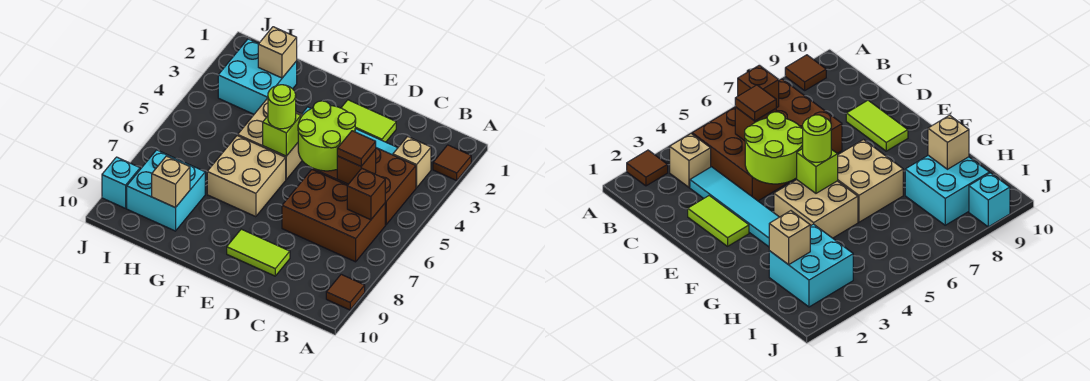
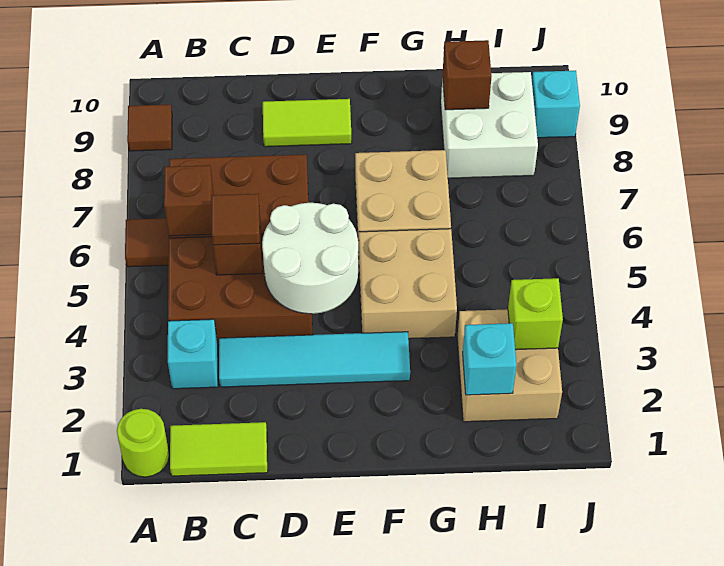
brown 1x1 tile [433,145,471,180] -> brown 1x1 tile moved to [125,218,169,267]
tan 1x1 brick [393,137,431,188] -> cyan 1x1 brick [168,319,218,389]
lime 1x2 tile [341,100,396,142] -> lime 1x2 tile moved to [170,422,268,476]
lime 2x2 round brick [298,101,356,171] -> white 2x2 round brick [262,203,358,314]
lime 1x1 brick [263,113,301,156] -> lime 1x1 brick moved to [508,278,563,350]
lime 1x1 round brick [268,85,296,129] -> lime 1x1 round brick moved to [117,409,169,477]
cyan 2x2 brick [218,39,297,114] -> tan 2x2 brick [457,309,562,422]
tan 1x1 brick [258,27,297,78] -> cyan 1x1 brick [463,323,517,395]
cyan 2x2 brick [127,150,205,231] -> white 2x2 brick [441,72,538,178]
tan 1x1 brick [152,156,190,208] -> brown 1x1 brick [443,40,491,110]

